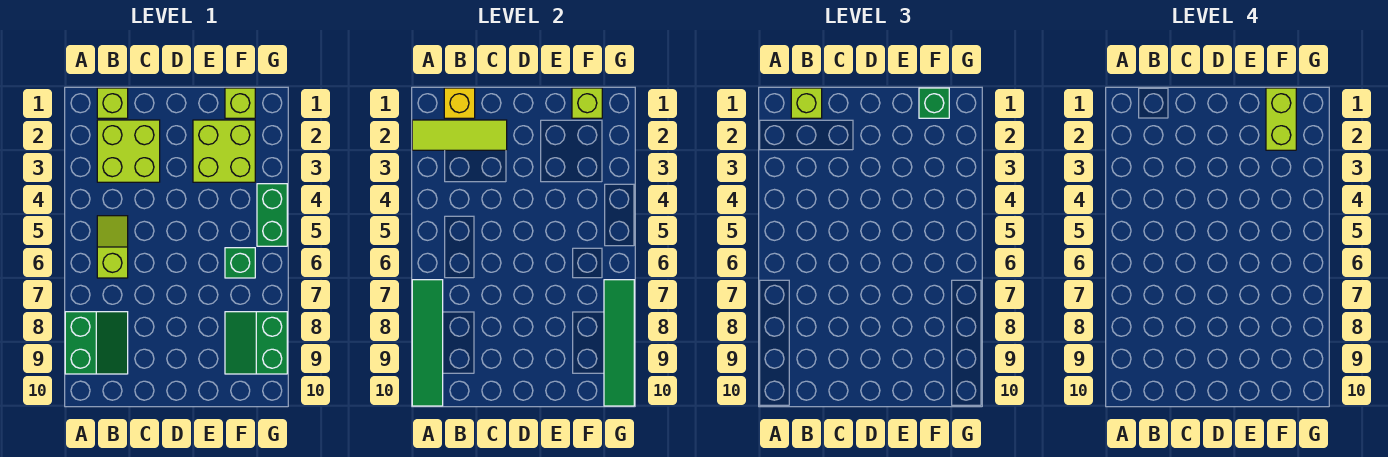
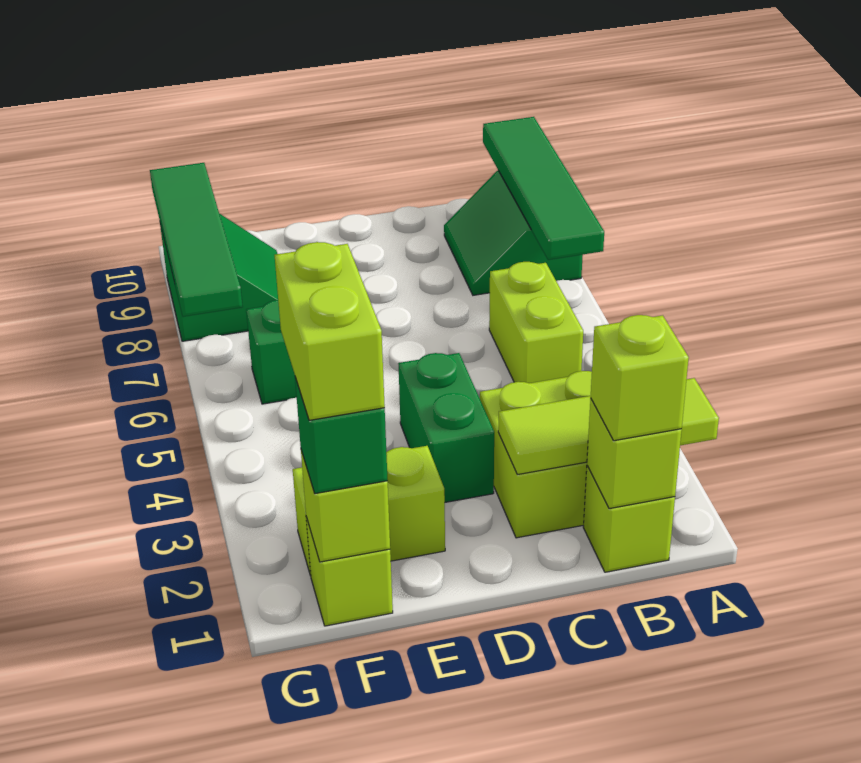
yellow 1x1 brick [444,88,475,118] -> lime 1x1 brick [587,398,682,509]
lime 1x2 slope [97,216,128,278] -> lime 1x2 brick [489,262,583,383]
lime 2x2 brick [193,120,255,182] -> lime 1x2 brick [293,446,445,576]
green 1x2 brick [257,184,287,246] -> green 1x2 brick moved to [398,353,494,502]

